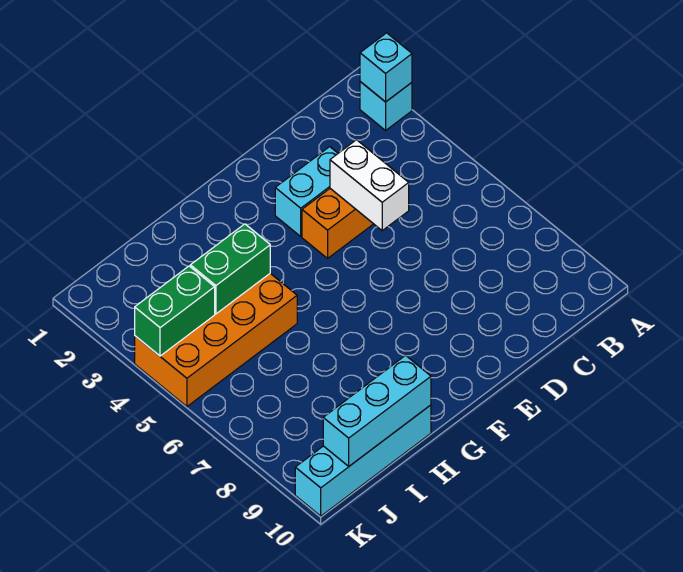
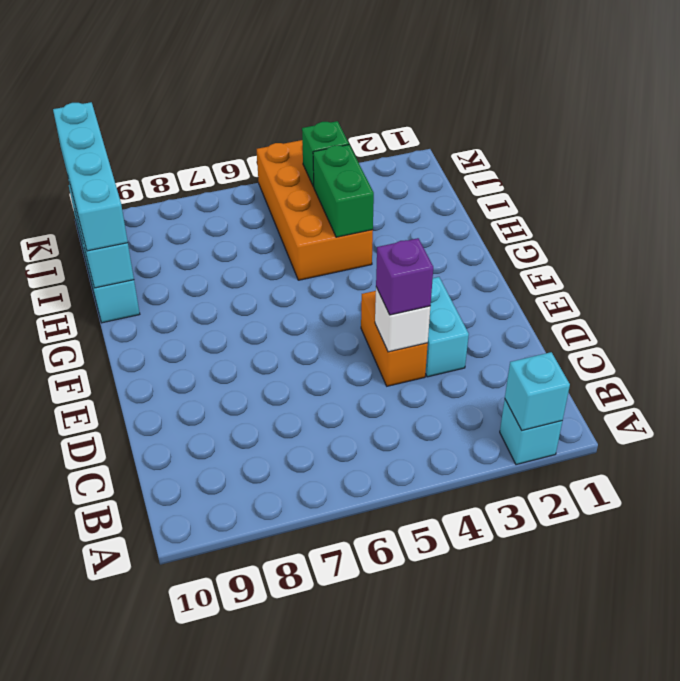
white 1x2 brick [330,140,409,231] -> white 1x1 brick [375,287,430,352]
none -> purple 1x1 brick [376,238,433,315]
none -> cyan 1x4 brick [53,102,128,251]
green 1x2 brick [135,266,215,356] -> green 1x1 brick [302,121,349,187]

